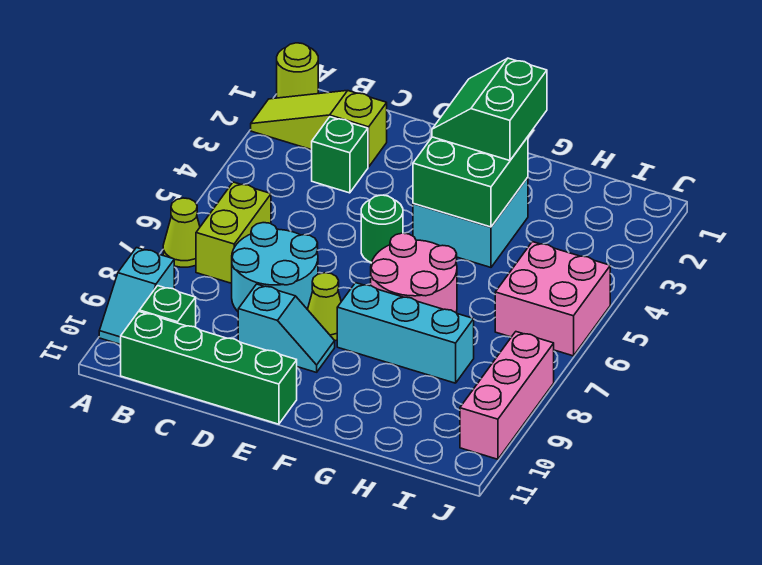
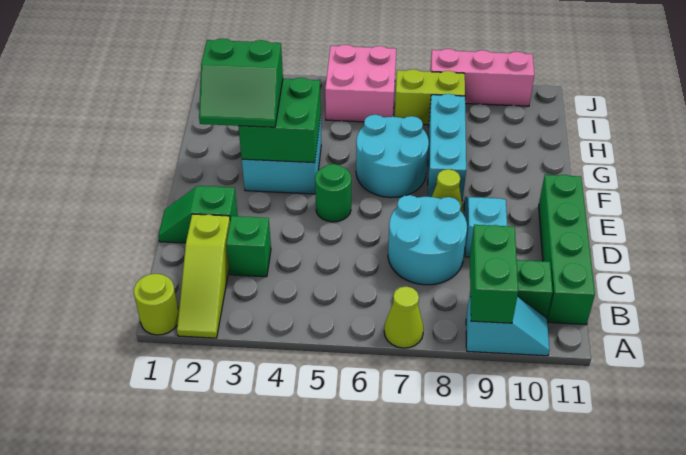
none -> green 1x2 brick [470,225,518,323]
lime 1x2 brick [196,182,271,283] -> lime 1x2 brick moved to [395,69,465,125]
none -> green 1x2 slope [158,186,238,243]
pink 2x2 round brick [371,233,457,312] -> cyan 2x2 round brick [356,115,429,198]

